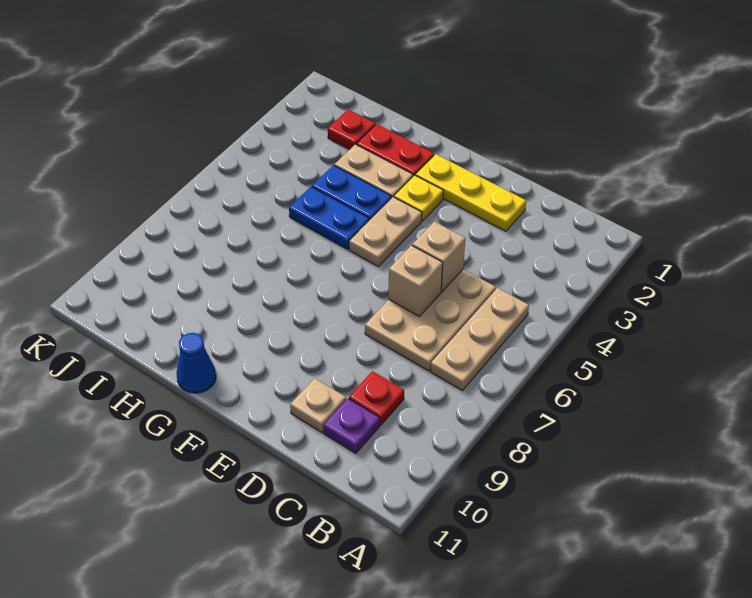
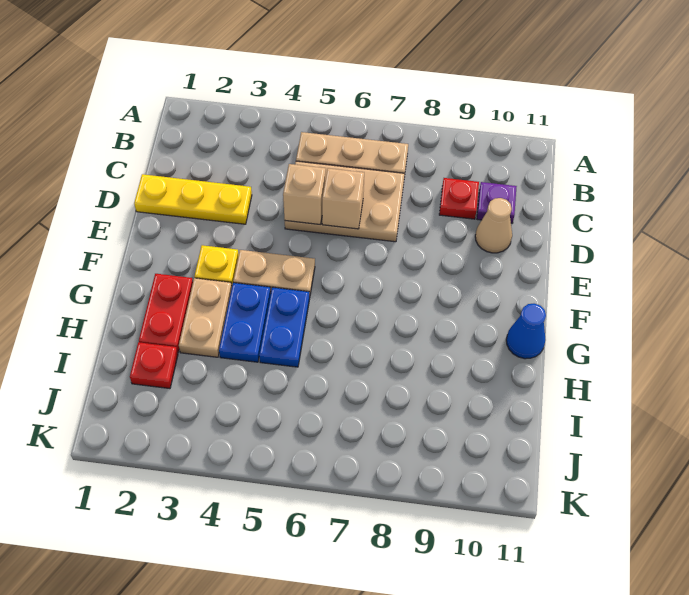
yellow 1x3 plate [415,154,526,231] -> yellow 1x3 plate turned to [134,174,252,224]
tan 1x1 plate [290,378,346,432] -> tan 1x1 cone [475,198,512,253]

